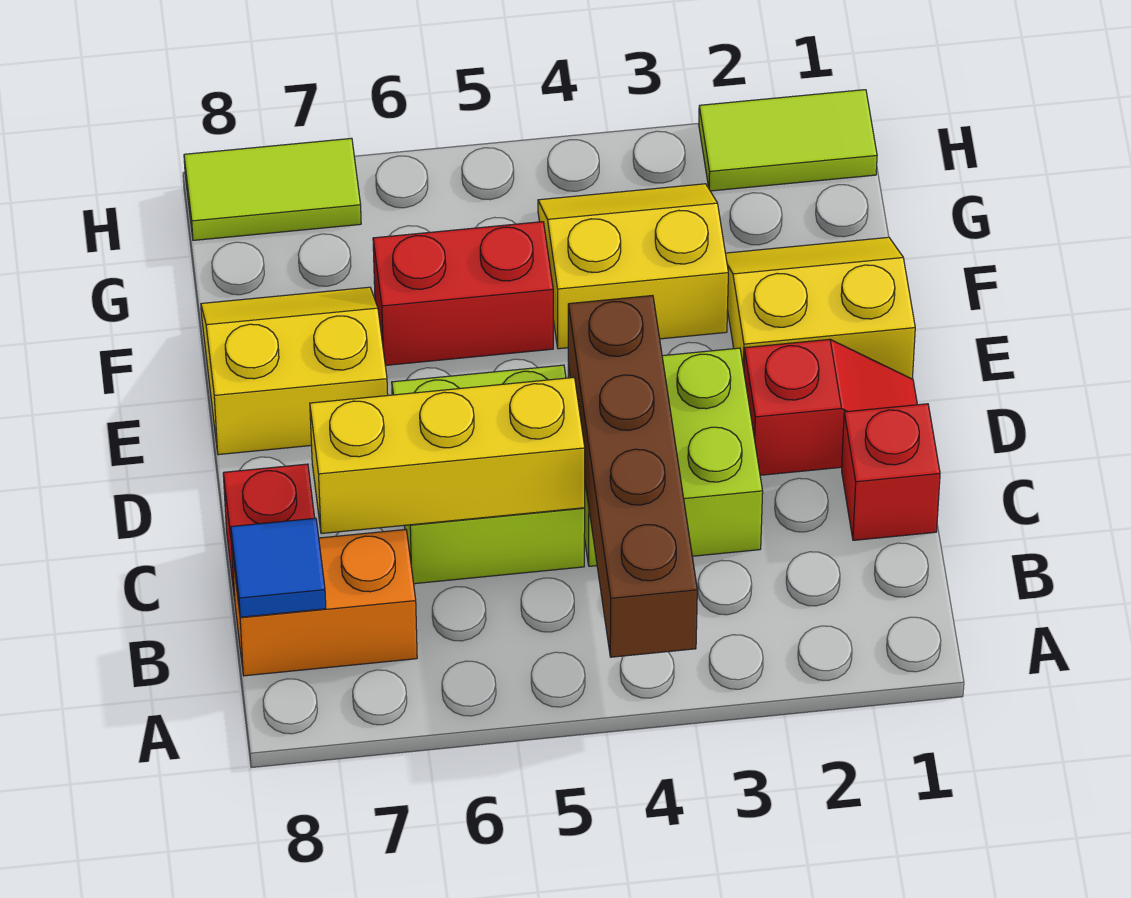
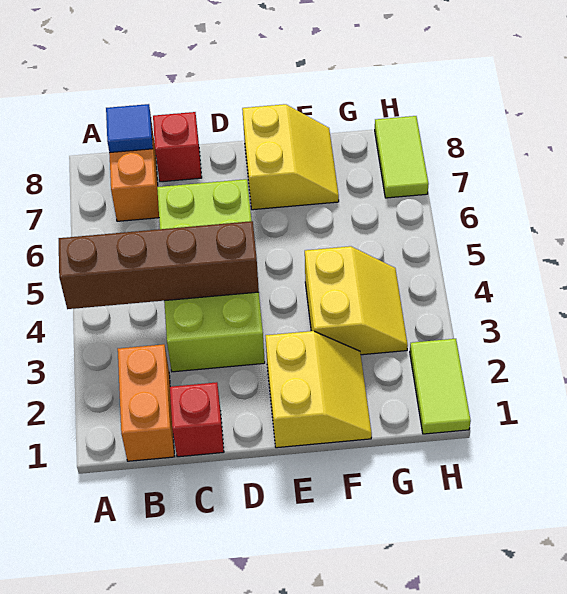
none -> orange 1x2 brick [118,344,175,461]
yellow 1x3 brick [310,378,585,534] -> none
red 1x2 slope [744,339,917,475] -> none
red 1x2 brick [373,222,553,365] -> none

